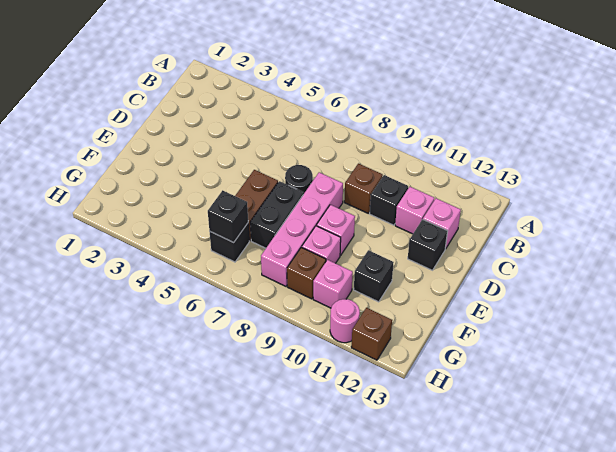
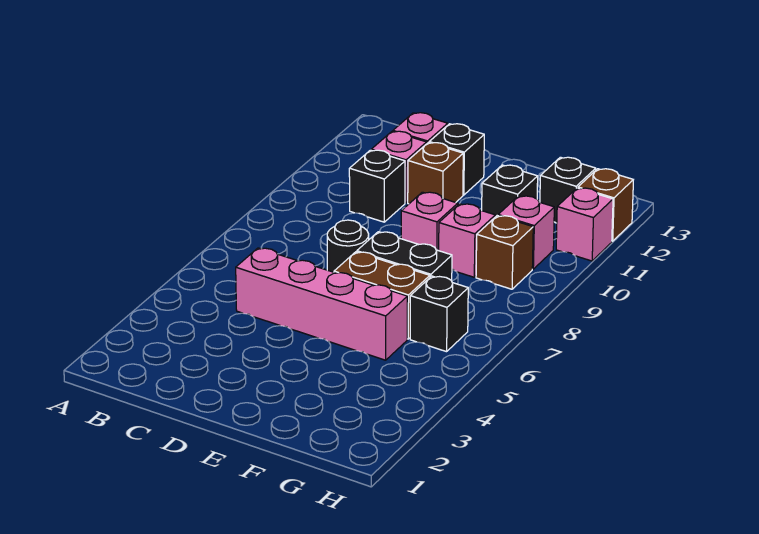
brown 1x1 brick [344,164,383,213] -> brown 1x1 brick moved to [408,143,463,204]
pink 1x4 brick [261,172,343,286] -> pink 1x4 brick moved to [236,248,407,360]
black 1x1 brick [208,190,248,243] -> black 1x1 brick moved to [540,157,596,223]
pink 1x1 round brick [330,299,360,343] -> pink 1x1 brick [556,188,613,261]

